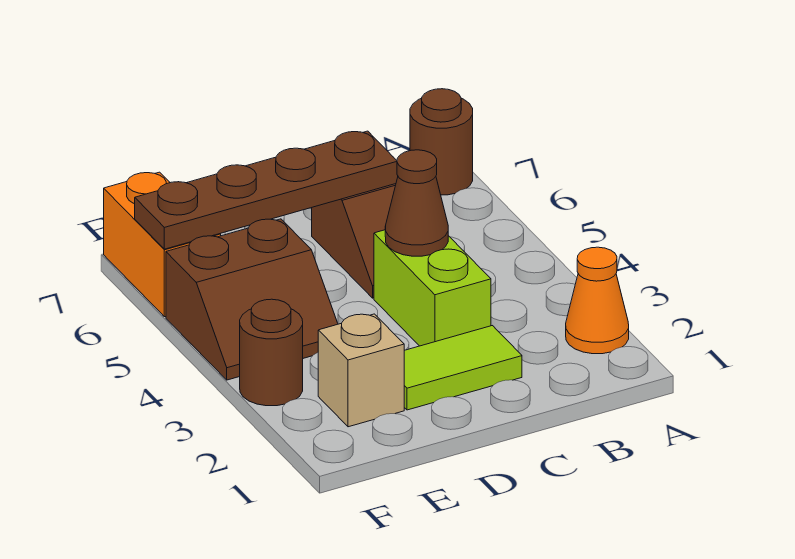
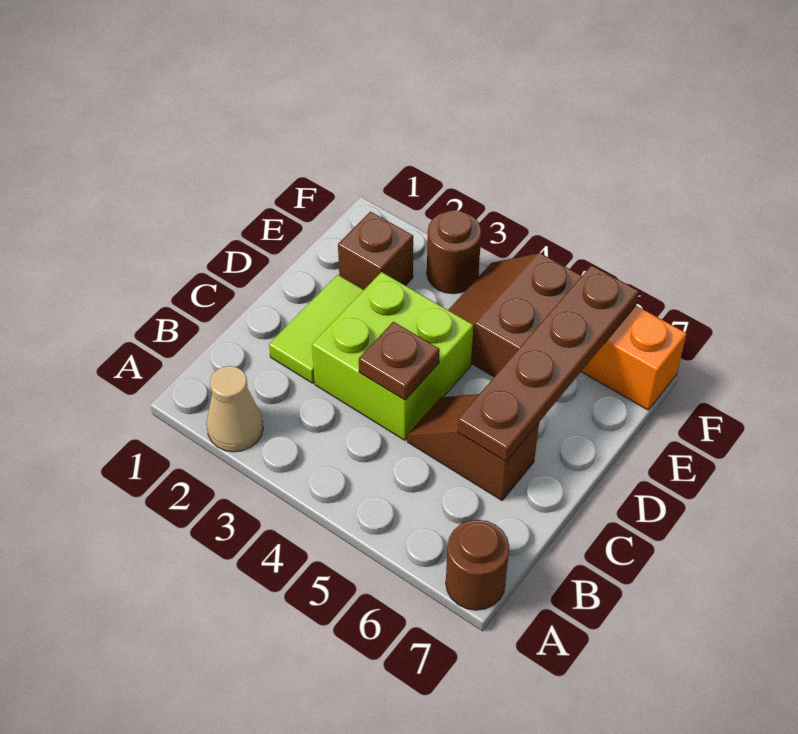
orange 1x1 cone [566,247,629,354] -> tan 1x1 cone [207,366,263,452]
lime 1x2 brick [374,230,491,346] -> lime 2x2 brick [312,272,473,440]
brown 1x1 cone [385,150,448,256] -> brown 1x1 plate [359,322,440,400]
tan 1x1 brick [318,314,404,427] -> brown 1x1 brick [338,212,413,290]

